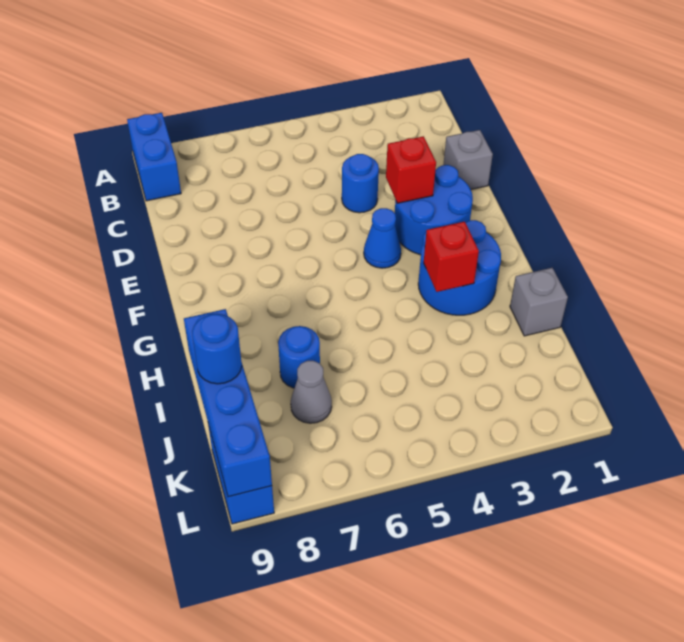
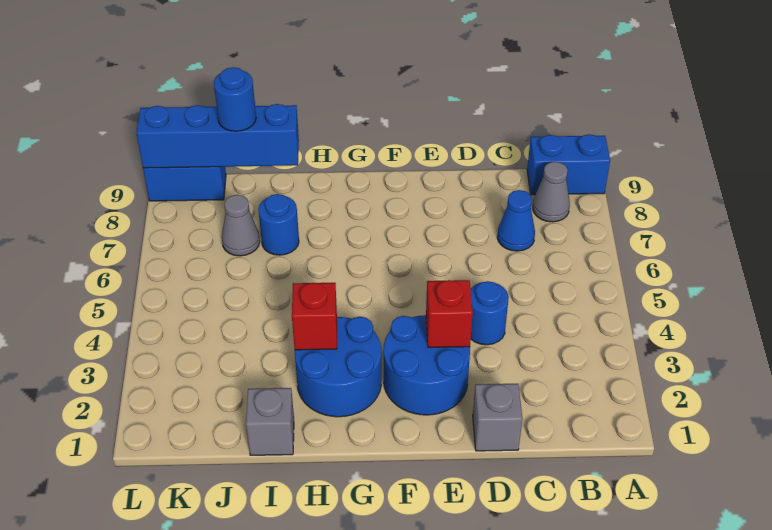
none -> grey 1x1 cone [533,162,570,222]
blue 1x1 cone [364,208,401,268] -> blue 1x1 cone moved to [497,190,535,251]

